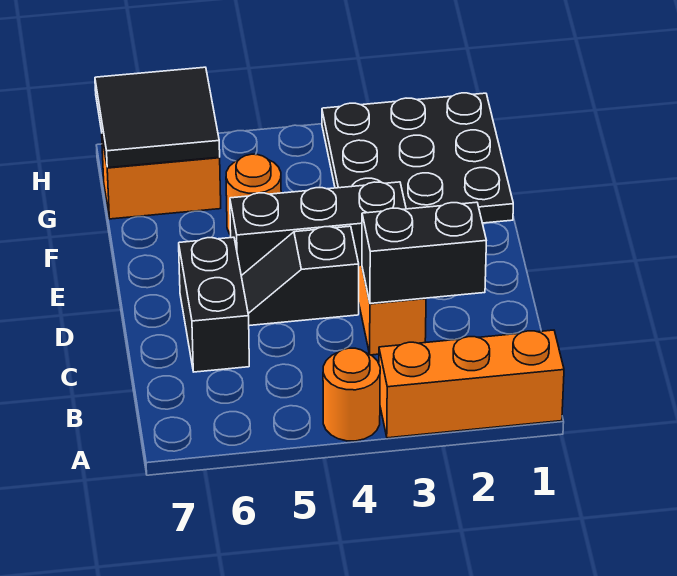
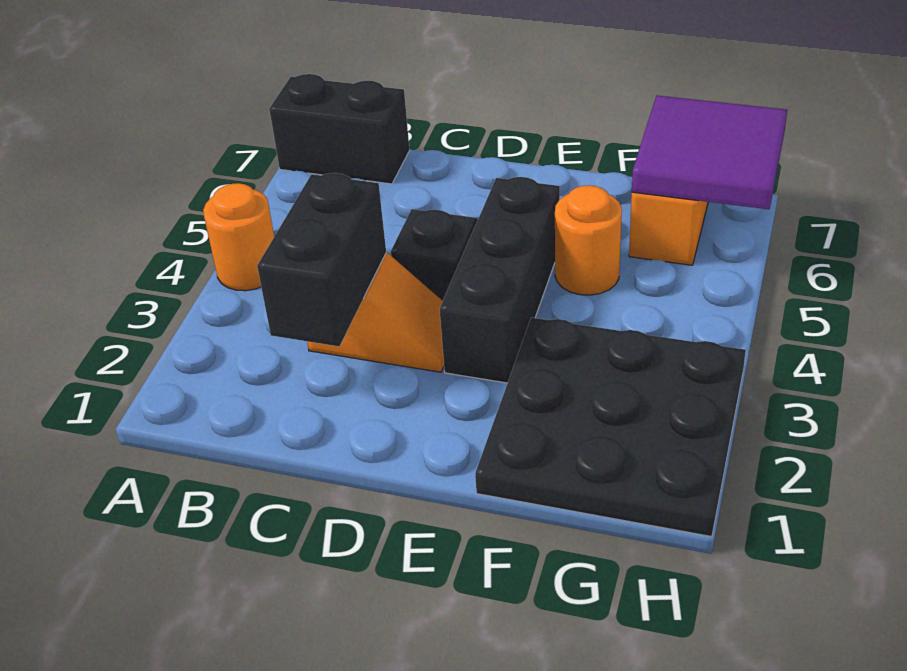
orange 1x3 brick [379,330,564,438] -> none
black 1x2 brick [179,237,249,372] -> black 1x2 brick moved to [269,74,410,184]
black 2x2 tile [95,67,220,168] -> purple 2x2 tile [632,96,787,209]

